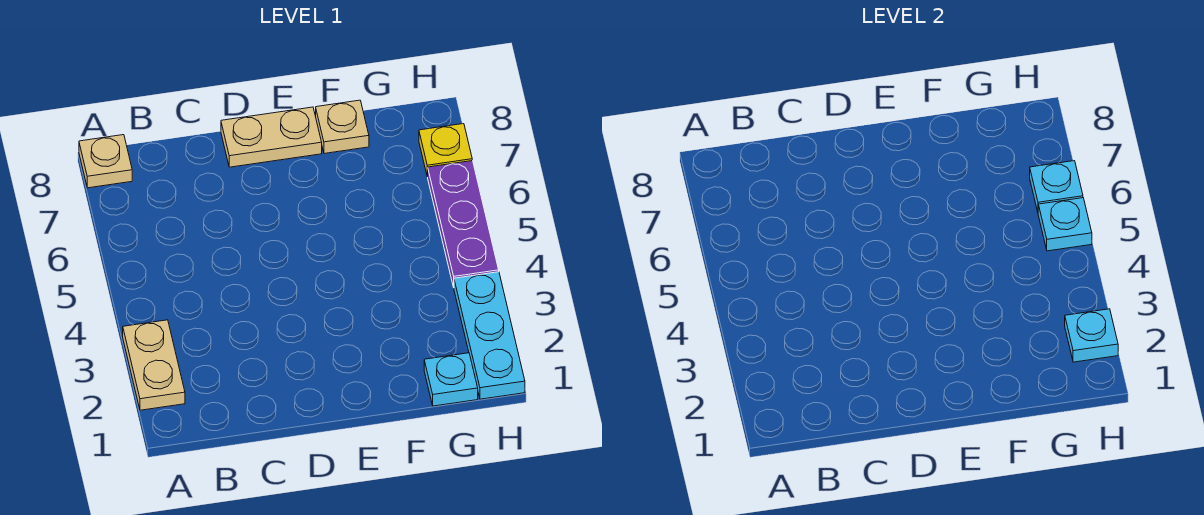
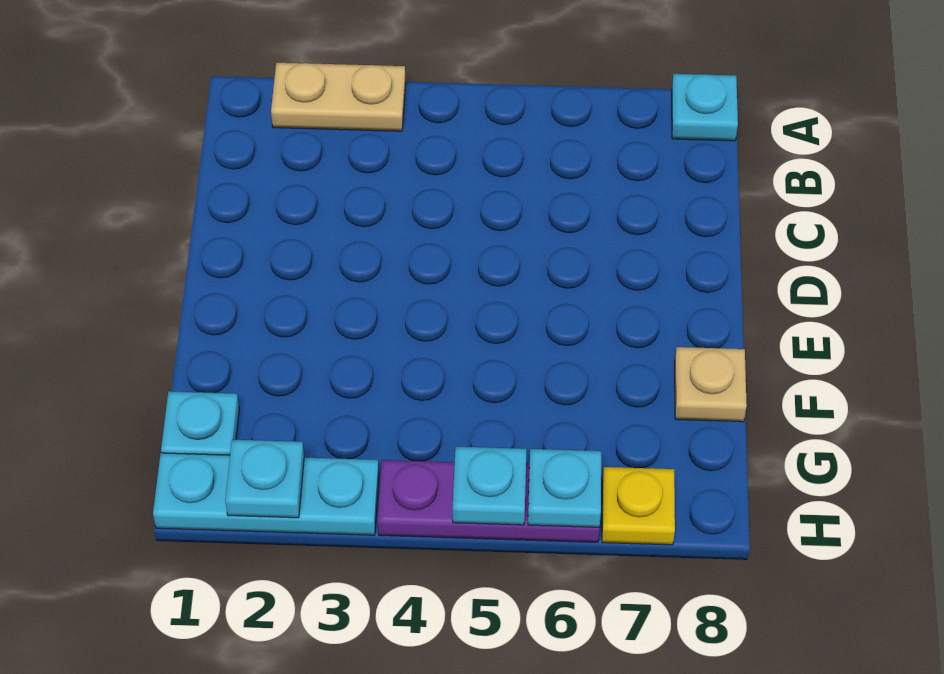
tan 1x1 plate [79,135,132,188] -> cyan 1x1 plate [672,74,738,141]
tan 1x2 plate [221,107,322,167] -> none

